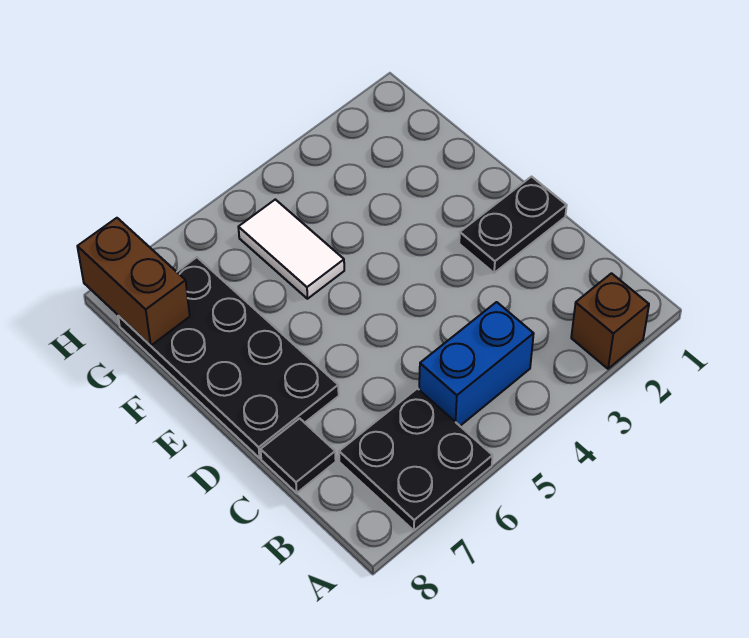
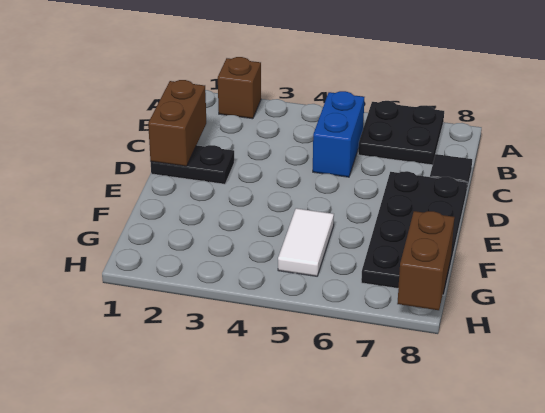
blue 1x2 brick [419,302,534,426] -> blue 1x2 brick turned to [313,91,364,177]
none -> brown 1x2 brick [148,80,206,166]

